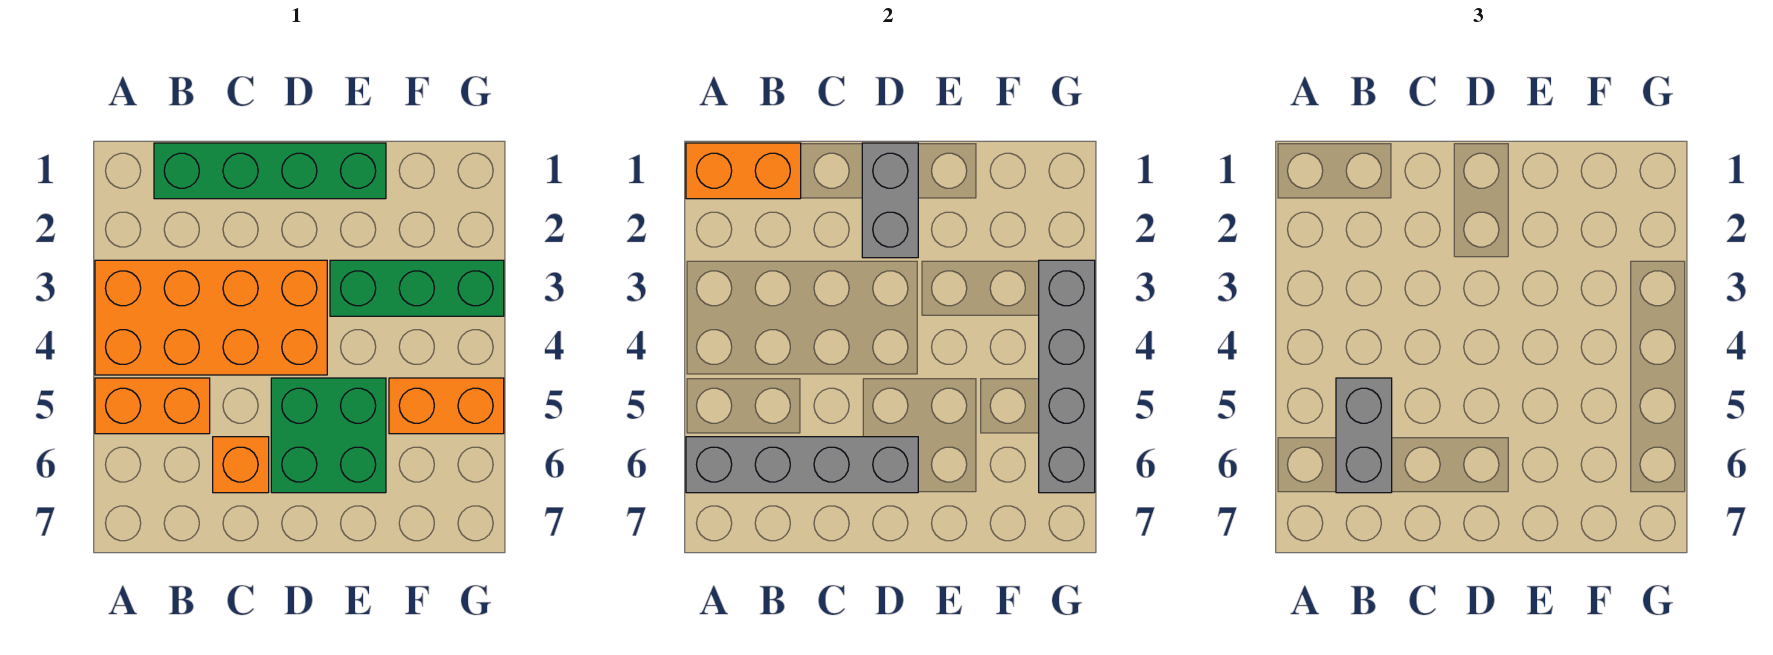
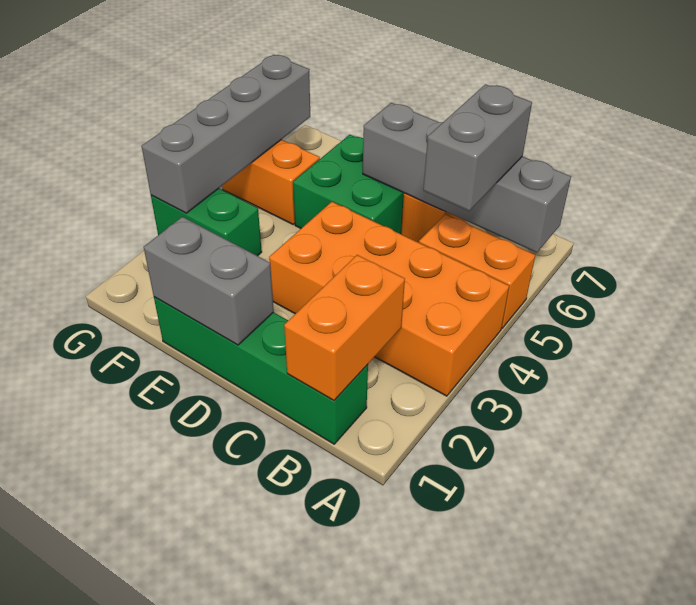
orange 1x2 brick [686,143,801,199] -> orange 1x2 brick turned to [284,255,405,400]
grey 1x2 brick [862,143,918,258] -> grey 1x2 brick turned to [144,217,274,345]
green 1x3 brick [330,260,504,316] -> green 1x2 brick [151,188,262,256]

